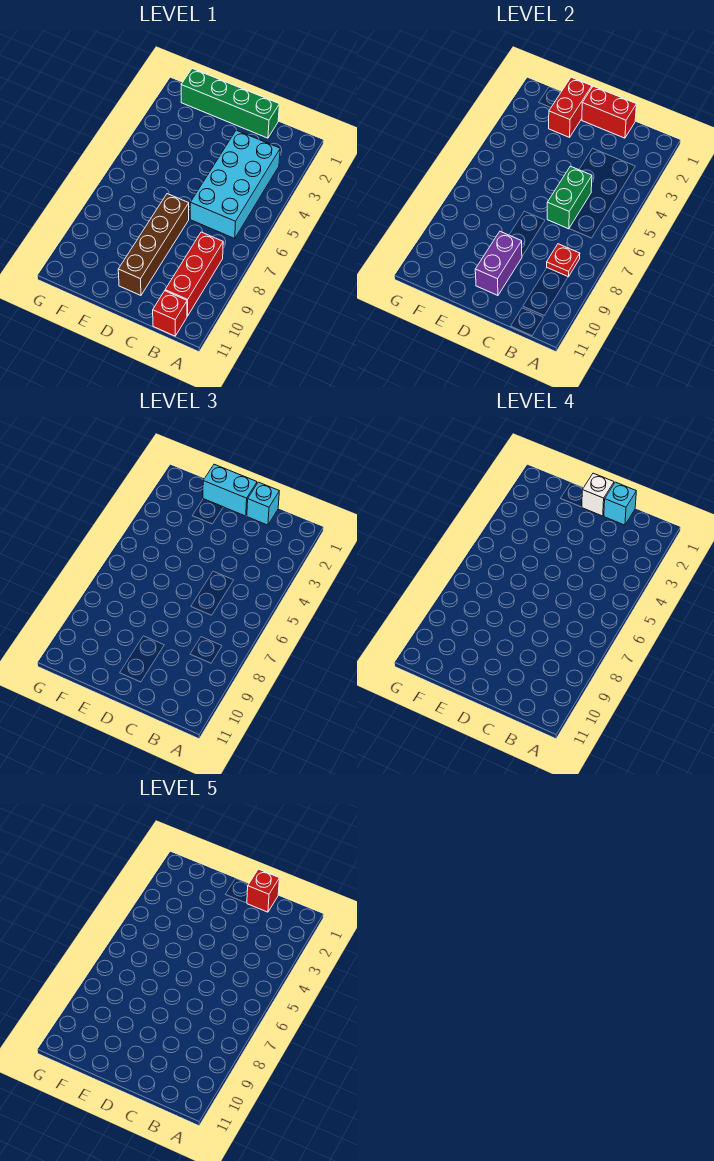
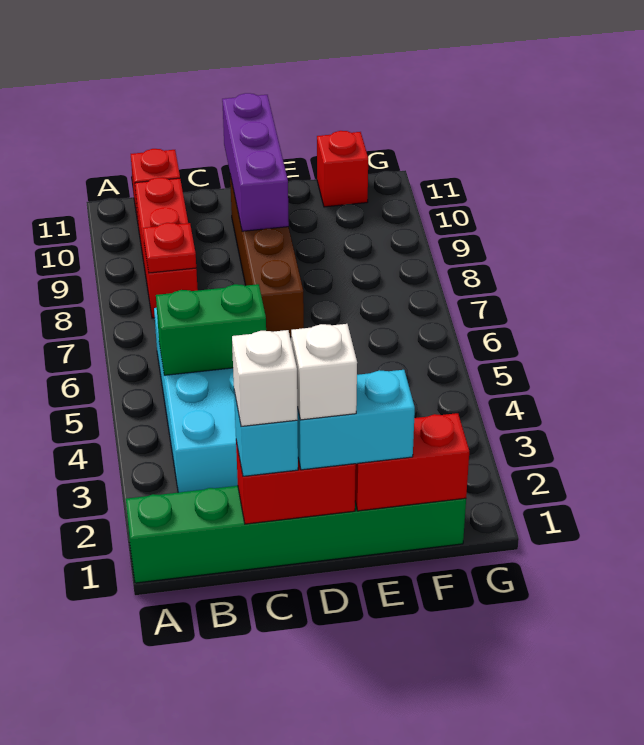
green 1x4 brick [181,69,279,138] -> green 1x6 brick [126,486,466,583]
cyan 1x1 brick [604,482,636,525] -> white 1x1 brick [232,330,298,426]
red 1x1 brick [247,869,279,912] -> red 1x1 brick moved to [317,131,368,207]
green 1x2 brick [547,166,592,229] -> green 1x2 brick turned to [156,284,266,375]
purple 1x2 brick [475,232,522,295] -> purple 1x3 brick [222,93,289,231]
red 1x2 brick [549,77,592,137] -> red 1x2 brick turned to [355,413,469,511]

